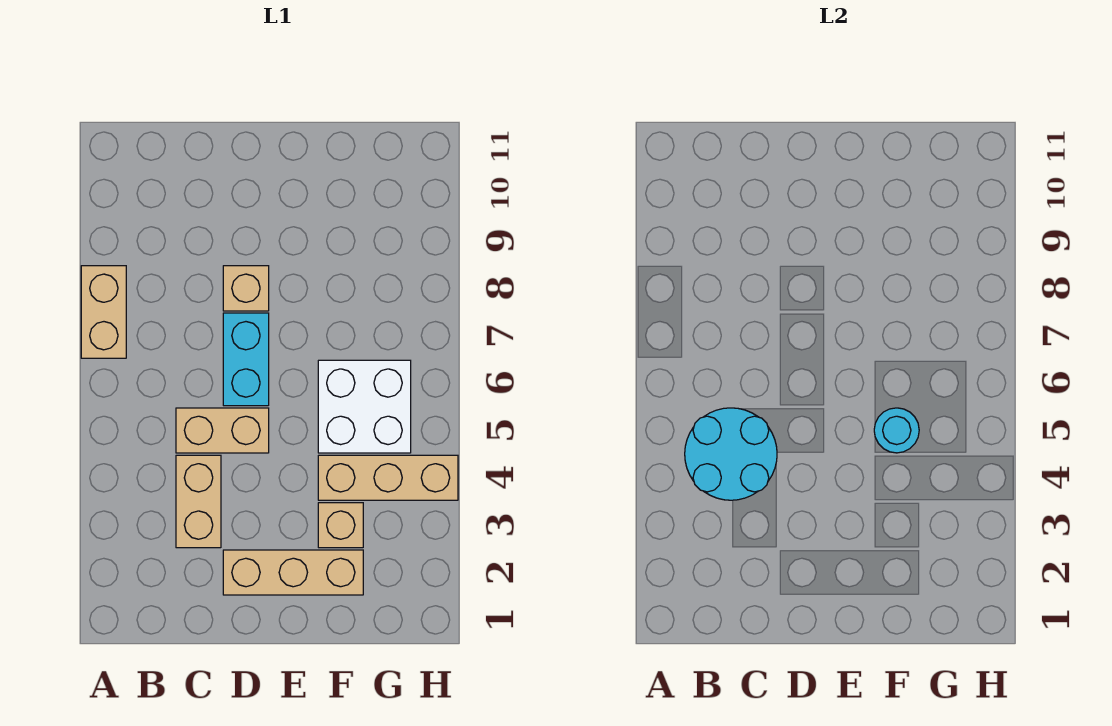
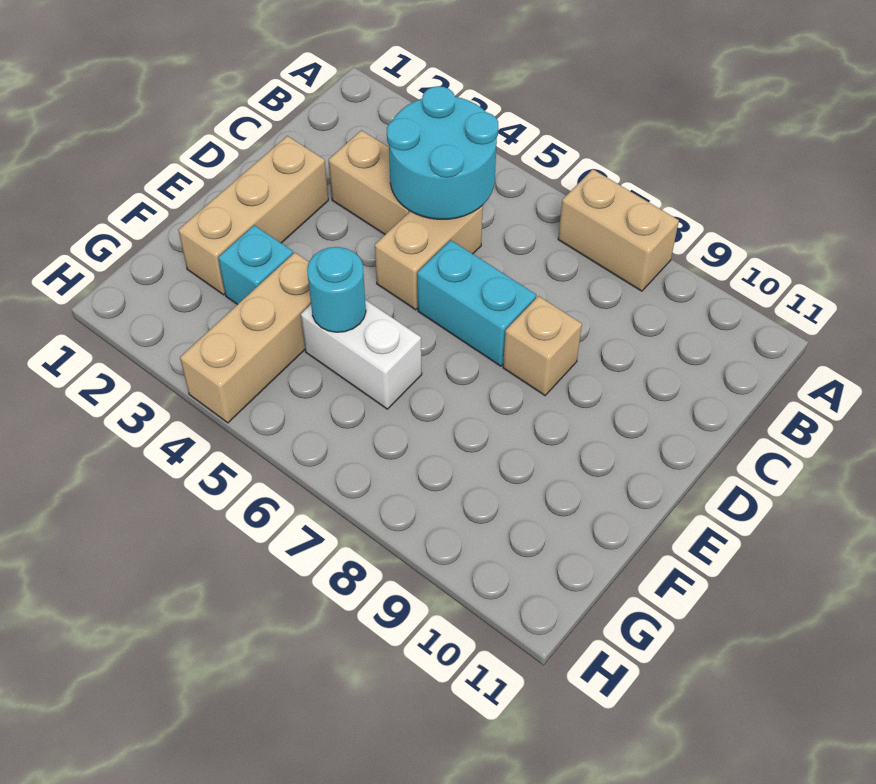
tan 1x1 brick [318,503,363,548] -> cyan 1x1 brick [218,225,293,305]
white 2x2 brick [318,360,411,453] -> white 1x2 brick [301,300,422,409]

